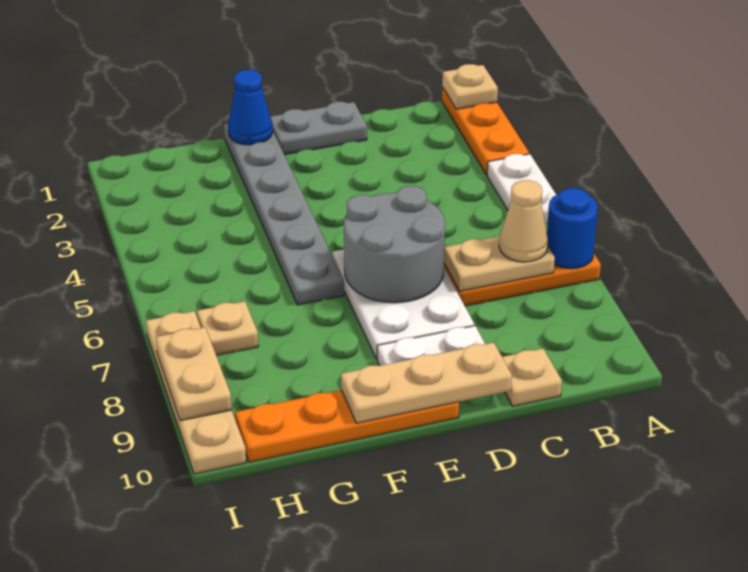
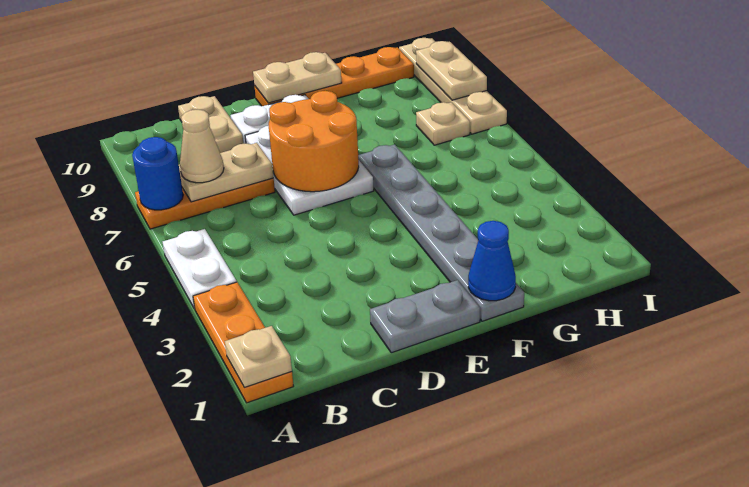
tan 1x1 plate [502,348,562,406] -> tan 1x2 plate [178,96,243,153]
grey 2x2 round brick [344,186,445,303] -> orange 2x2 round brick [269,91,359,192]
tan 1x3 plate [341,342,512,423] -> tan 1x2 plate [253,52,342,103]

